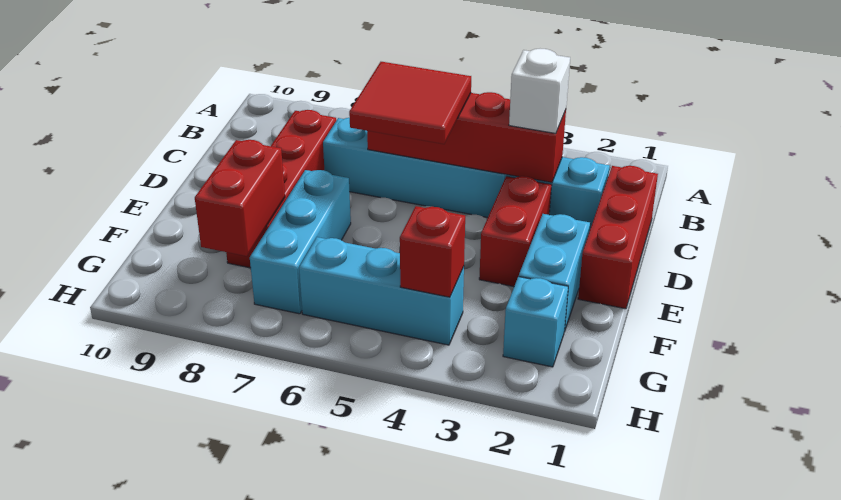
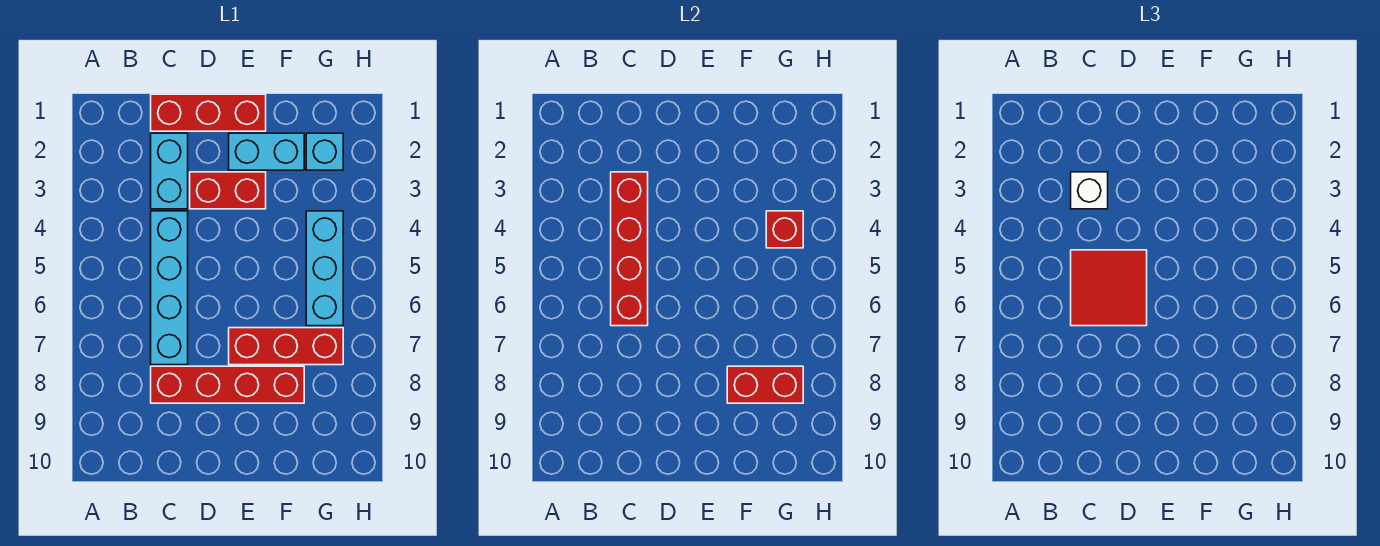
cyan 1x3 brick [250,170,351,314] -> red 1x3 brick [229,328,343,365]

